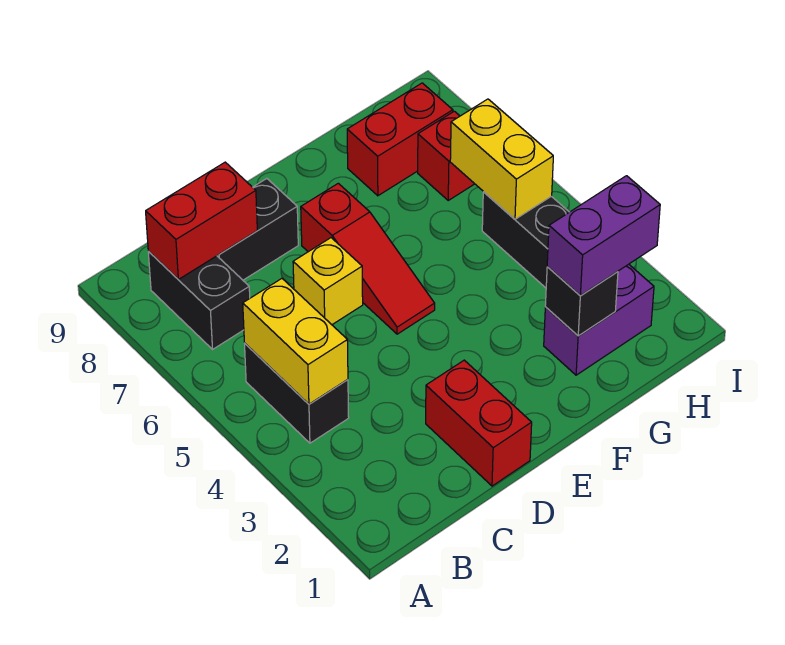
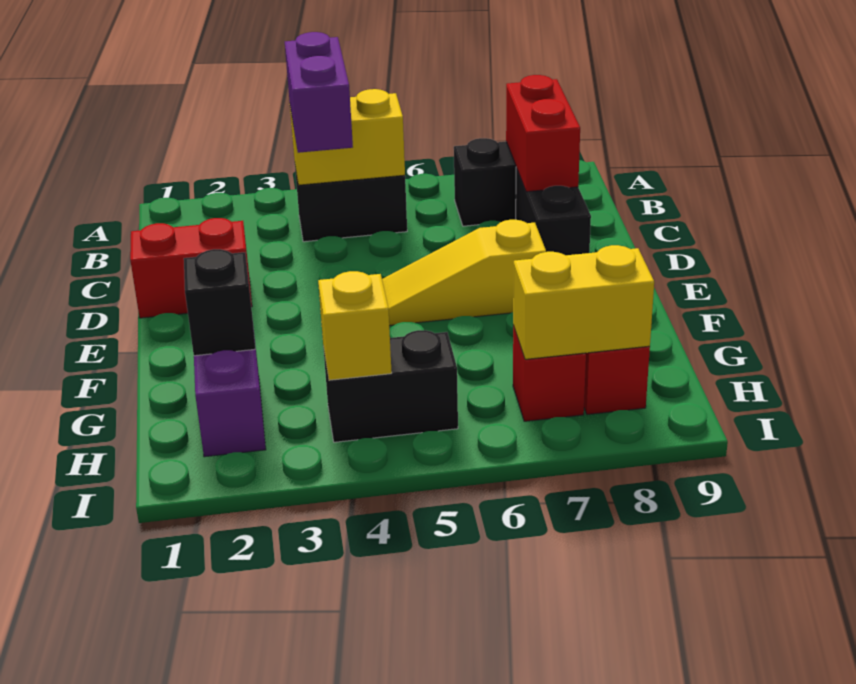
yellow 1x1 brick [293,238,363,325] -> yellow 1x1 brick moved to [318,271,392,380]
red 1x3 slope [301,183,435,334] -> yellow 1x3 slope [382,220,546,326]
purple 1x2 brick [547,176,660,296] -> purple 1x2 brick moved to [285,32,353,153]
yellow 1x2 brick [450,99,553,219] -> yellow 1x2 brick moved to [513,245,654,359]

